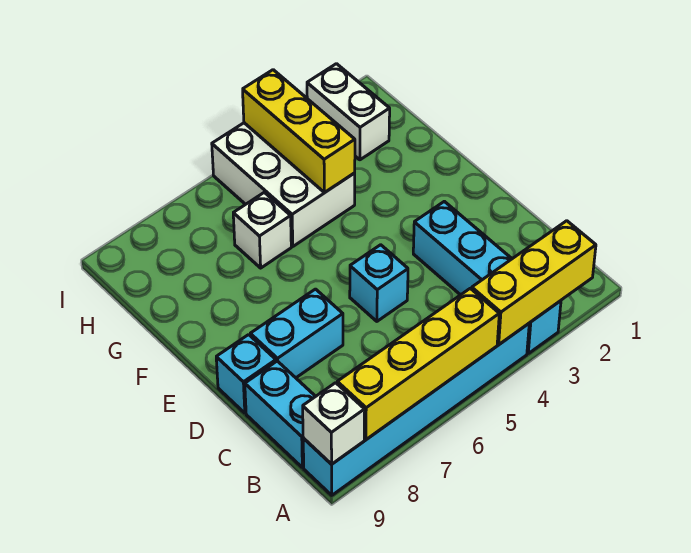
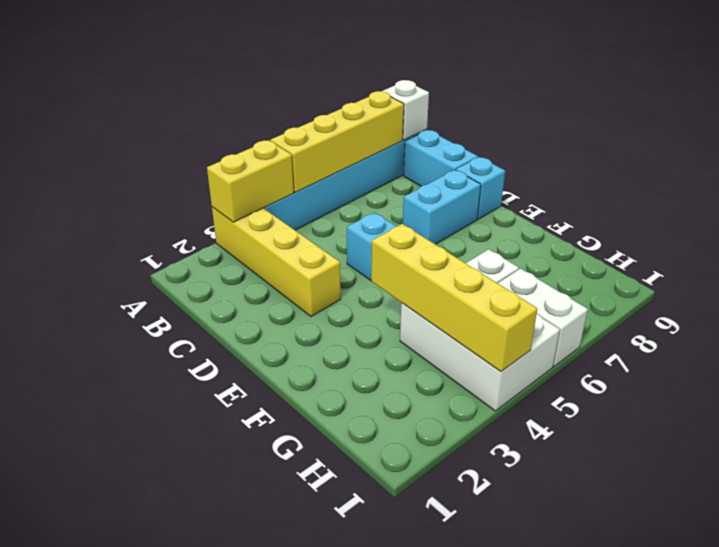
yellow 1x3 brick [472,221,596,344] -> yellow 1x2 brick [207,141,294,222]
cyan 1x4 brick [413,201,561,353] -> yellow 1x4 brick [212,207,341,317]
yellow 1x3 brick [243,70,355,193] -> yellow 1x4 brick [371,224,537,372]
white 1x2 brick [307,64,390,160] -> white 1x2 brick moved to [498,269,588,367]

